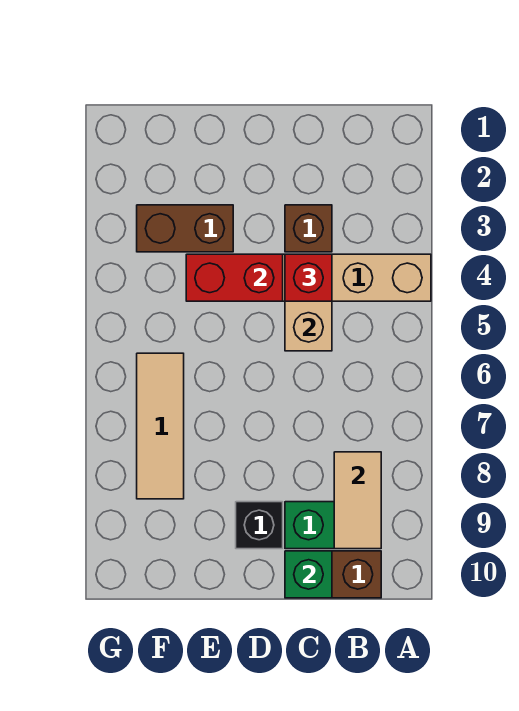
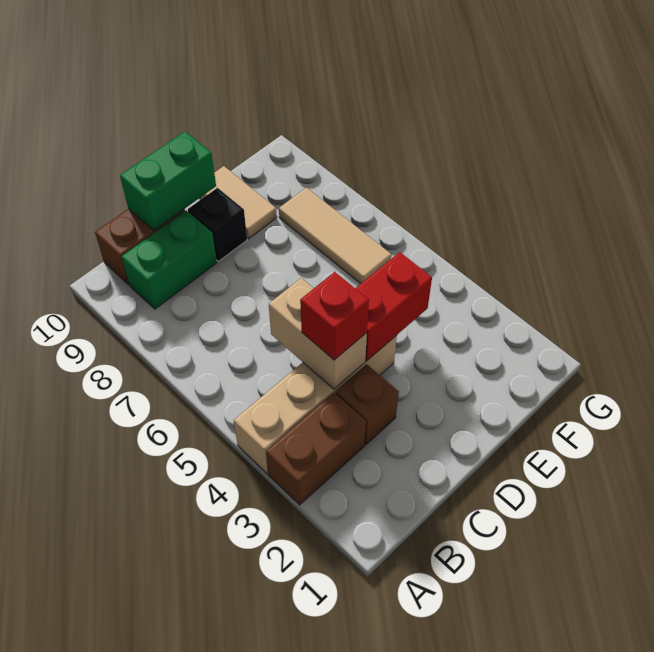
tan 1x2 tile [334,452,381,549] -> tan 1x2 tile moved to [200,166,277,239]
green 1x1 brick [285,551,332,598] -> green 1x2 brick [120,131,216,230]
brown 1x2 brick [137,205,233,252] -> brown 1x2 brick moved to [266,393,366,505]

